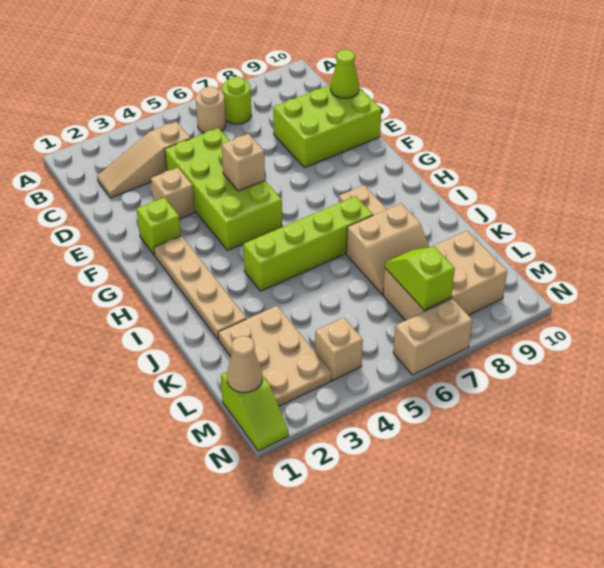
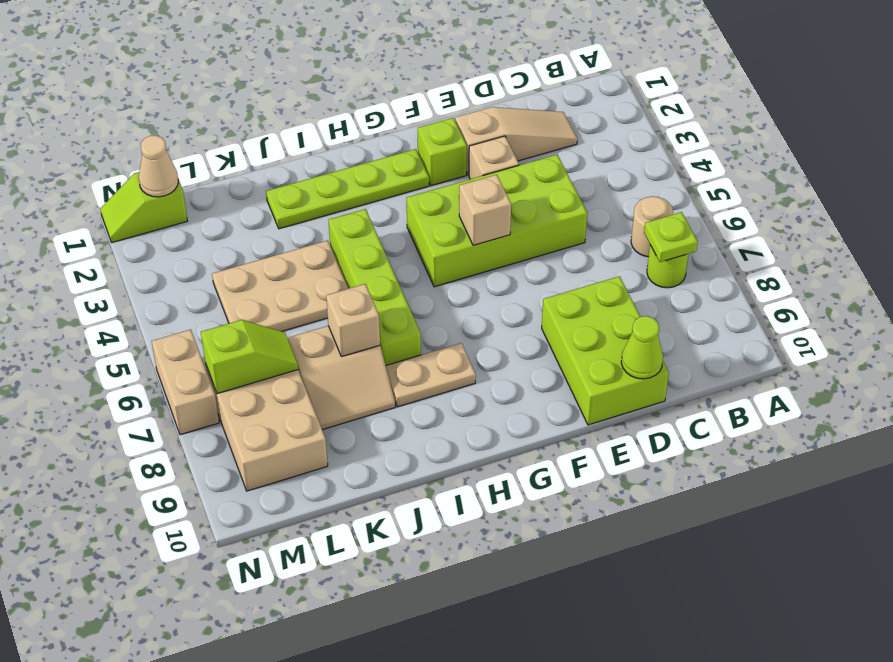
none -> lime 1x1 plate [644,212,698,262]
tan 1x3 slope [97,122,190,198] -> tan 1x3 slope turned to [455,107,577,175]
tan 1x4 plate [154,236,246,340] -> lime 1x4 plate [266,149,429,229]
tan 2x2 slope [346,204,429,295] -> tan 2x2 slope turned to [288,326,395,430]
tan 2x3 plate [218,306,332,406] -> tan 2x3 plate moved to [212,240,348,331]
tan 1x1 brick [315,318,363,380] -> tan 1x1 brick moved to [326,284,380,357]

